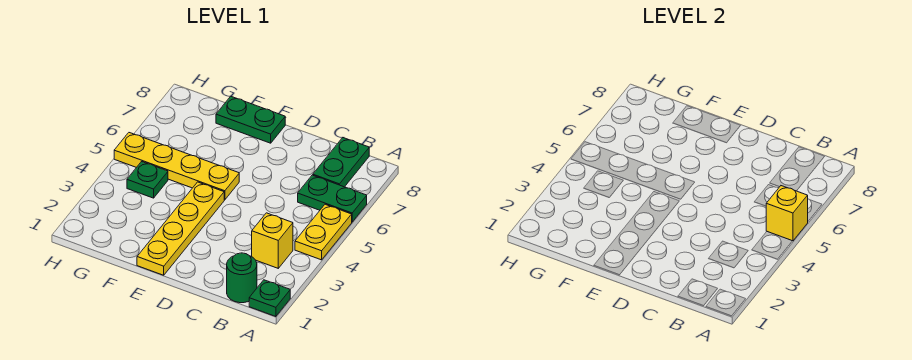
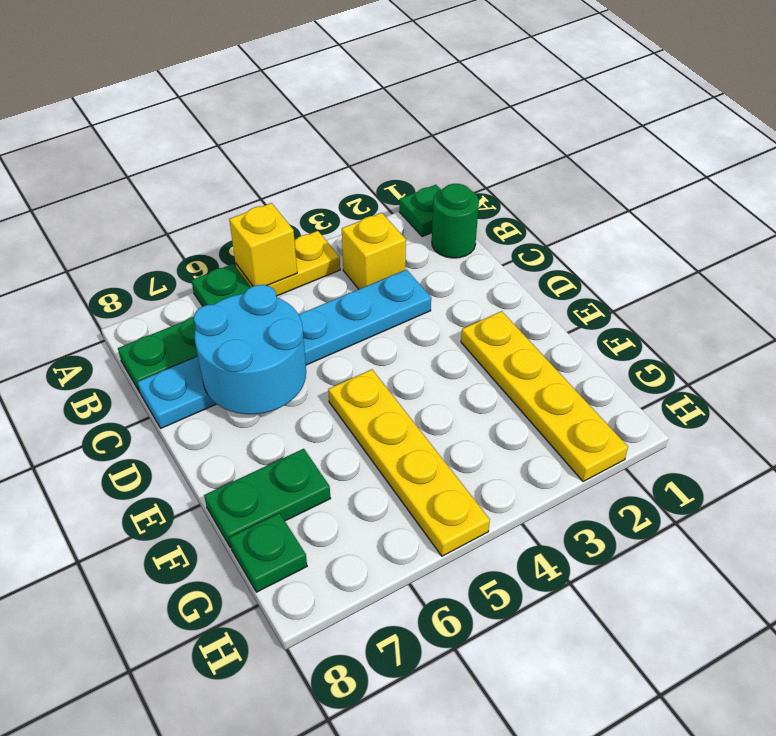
none -> cyan 1x6 plate [138,270,431,428]
none -> cyan 2x2 round brick [194,285,306,414]
yellow 1x4 plate [137,182,224,275] -> yellow 1x4 plate turned to [461,311,628,482]
green 1x2 plate [216,96,285,143] -> green 1x2 plate turned to [204,449,331,547]
green 1x1 plate [127,162,168,198] -> green 1x1 plate moved to [229,513,307,592]

